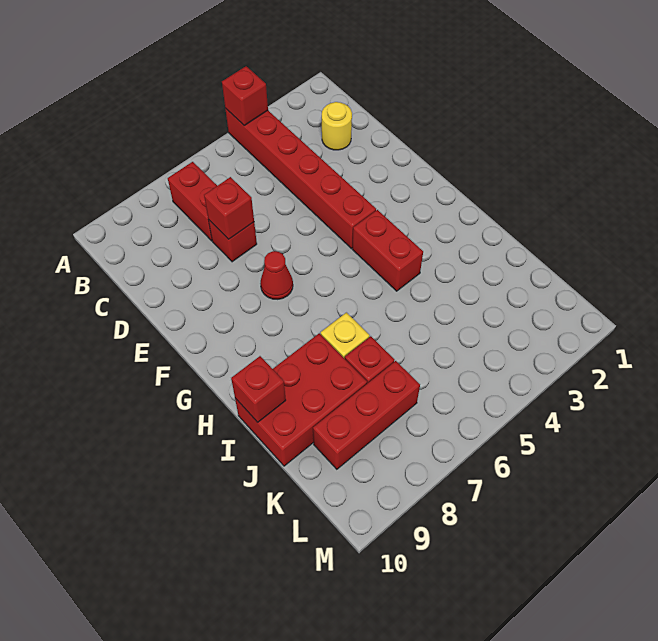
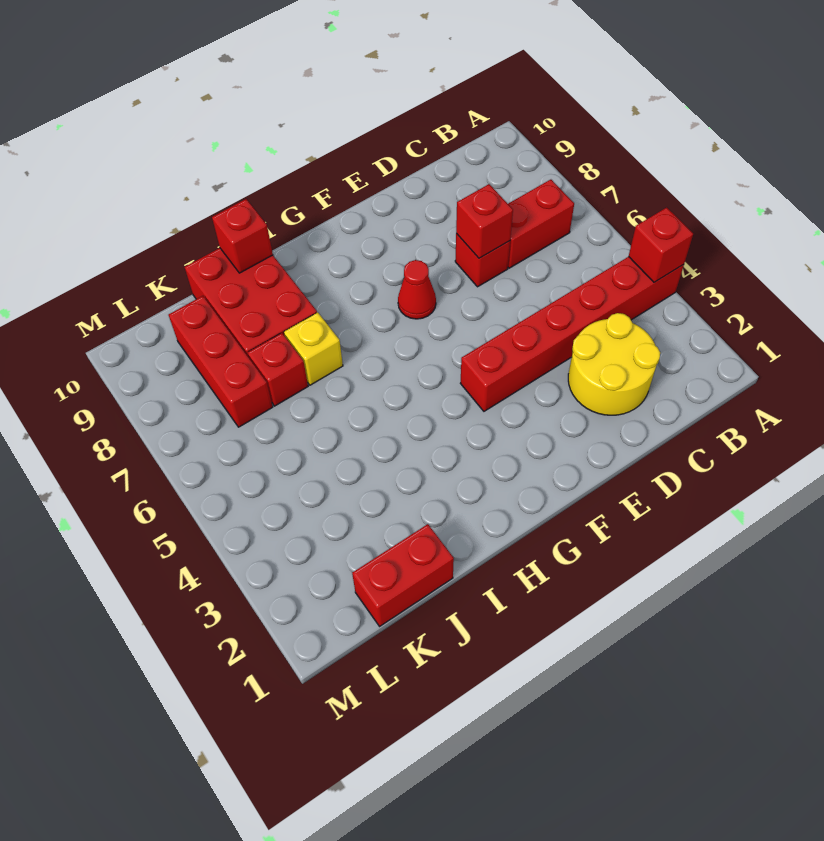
yellow 1x1 round brick [322,102,352,150] -> yellow 2x2 round brick [568,313,660,415]
red 1x2 brick [352,210,423,291] -> red 1x2 brick moved to [352,524,454,626]

